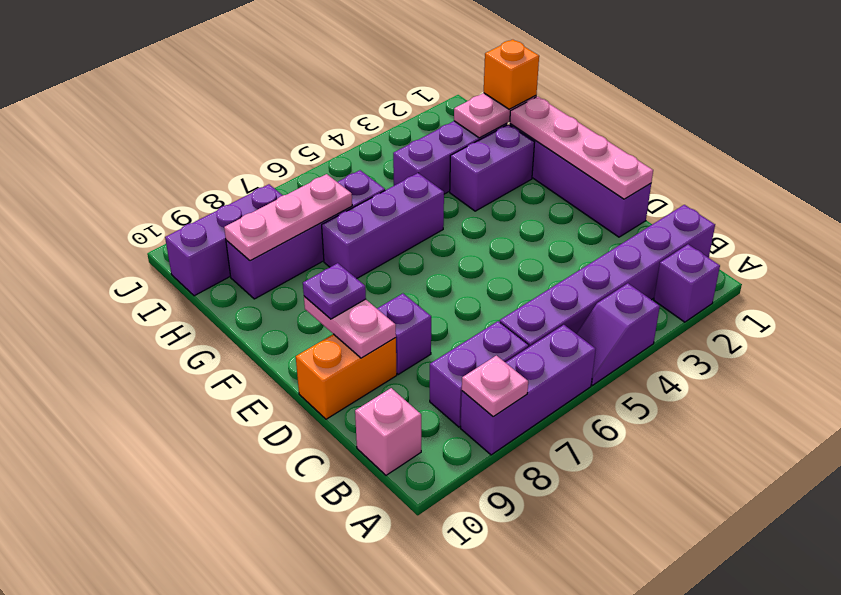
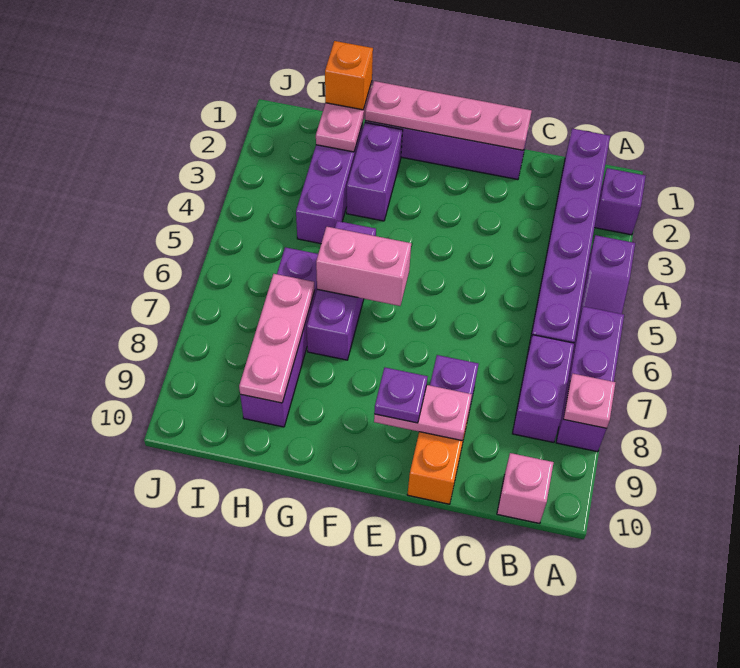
none -> pink 1x2 brick [316,227,411,306]
purple 1x3 brick [165,184,283,296] -> none

